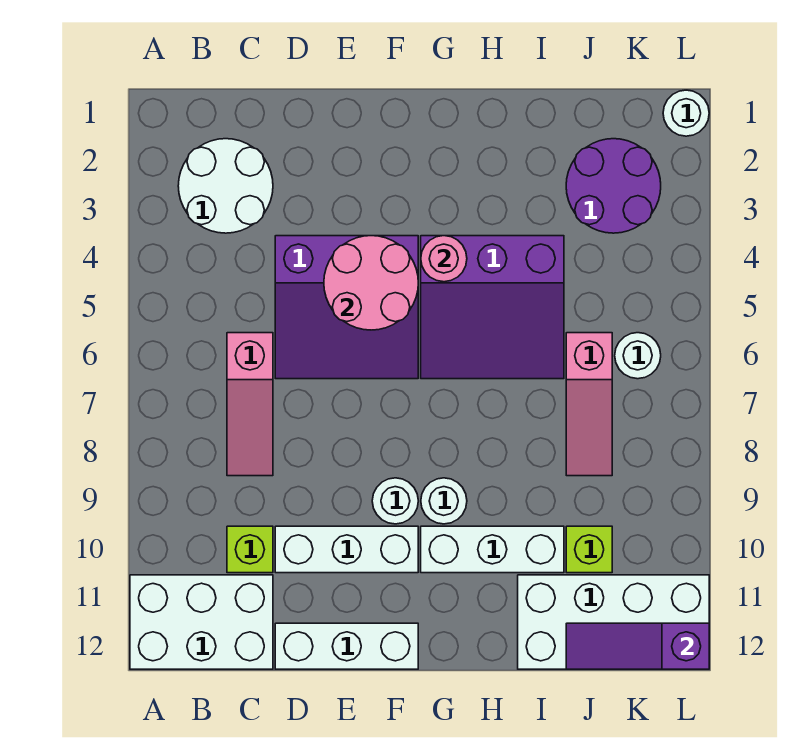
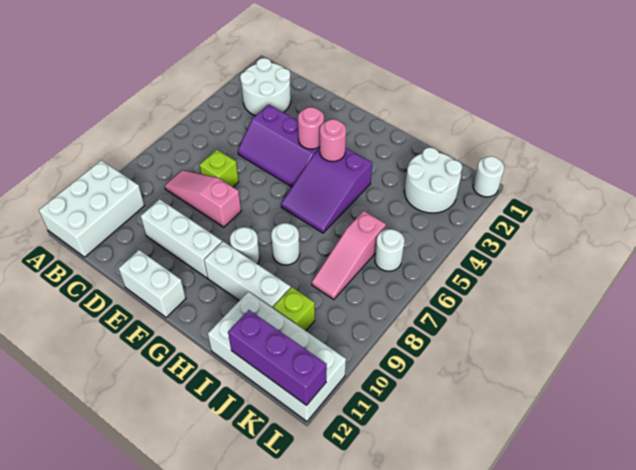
white 2x3 brick [130,575,273,669] -> white 2x3 brick turned to [39,160,145,257]
pink 1x3 slope [227,333,273,476] -> pink 1x3 slope turned to [165,170,241,227]
lime 1x1 brick [227,526,273,573] -> lime 1x1 brick moved to [199,150,239,187]
purple 3x3 slope [275,236,418,379] -> purple 2x3 slope [238,104,320,187]
white 1x3 brick [275,623,418,669] -> white 1x2 brick [119,250,186,318]
pink 2x2 round brick [324,236,418,330] -> pink 1x1 round brick [298,107,324,149]
white 1x1 round brick [372,478,418,524] -> white 1x1 round brick moved to [271,223,300,265]
purple 3x3 slope [421,236,564,379] -> purple 2x3 slope [281,148,372,233]
purple 2x2 round brick [566,139,661,233] -> white 2x2 round brick [404,148,462,213]
purple 1x3 slope [566,623,709,669] -> purple 1x3 brick [228,310,327,405]

